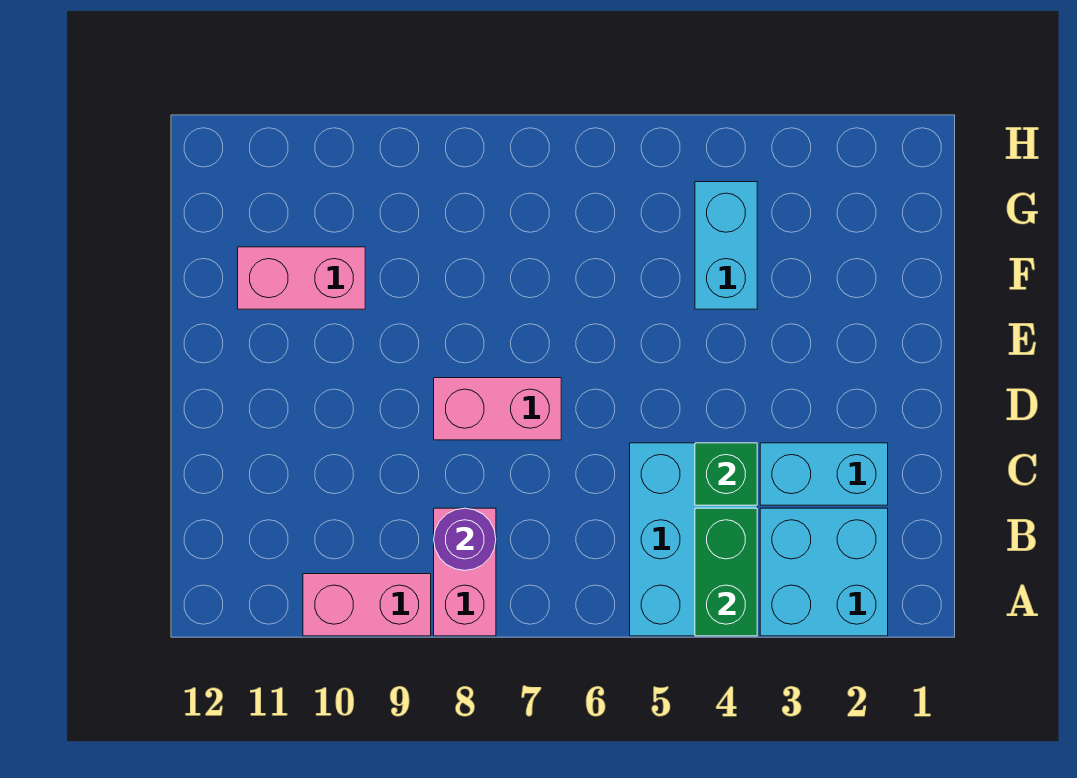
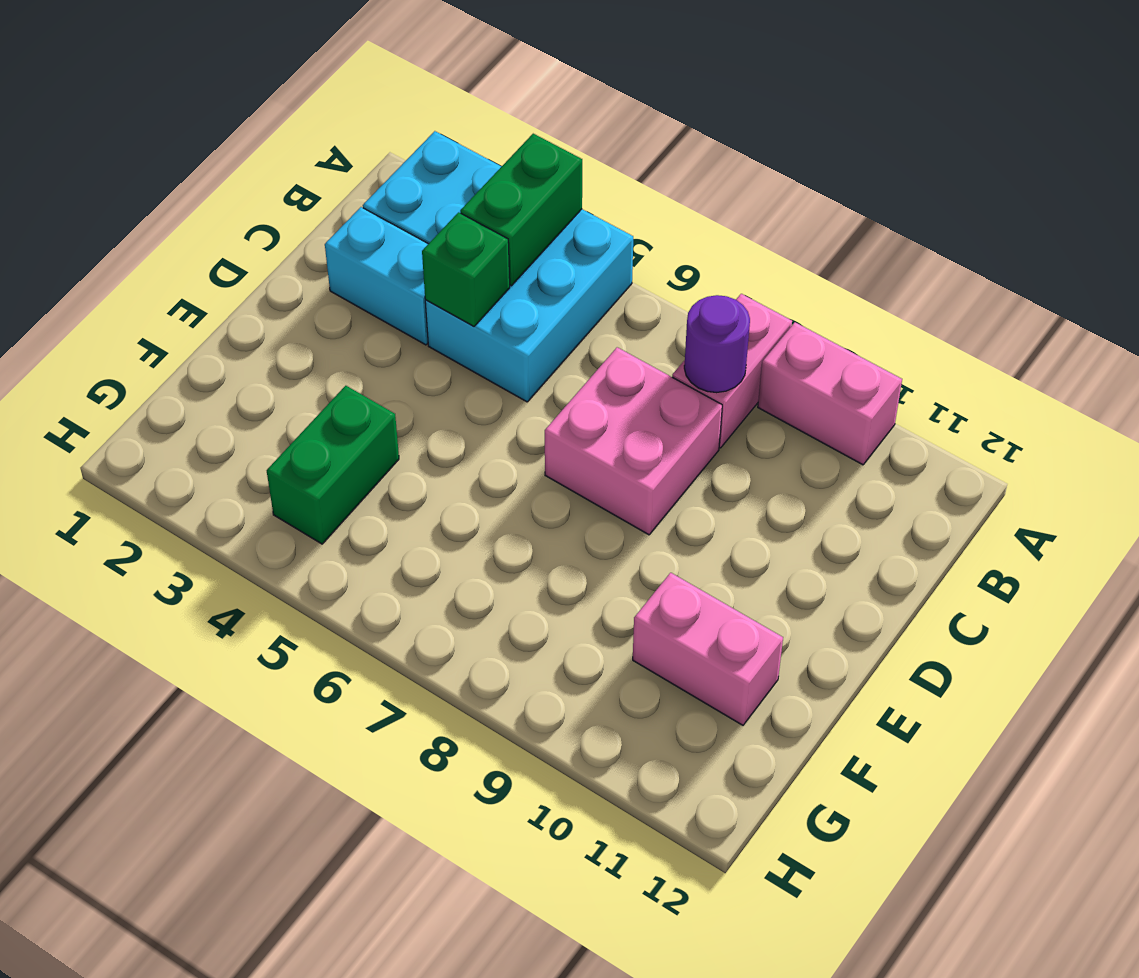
pink 1x2 brick [434,378,561,440] -> pink 2x2 brick [545,347,722,535]
cyan 1x2 brick [695,182,757,309] -> green 1x2 brick [267,386,399,544]

